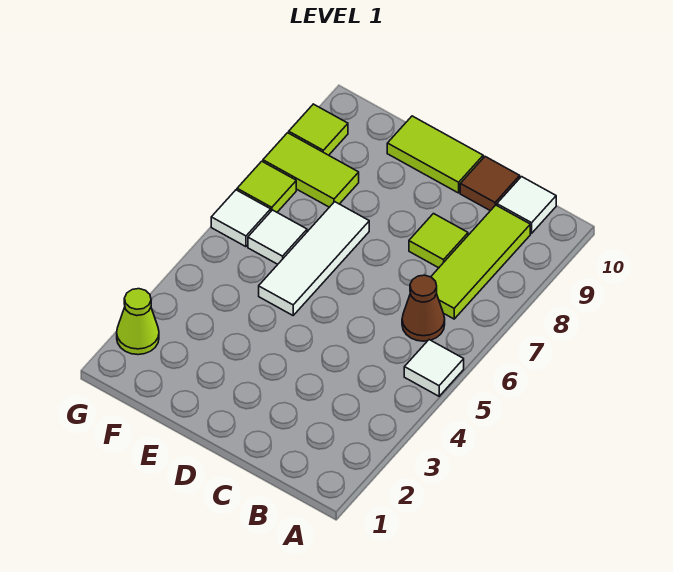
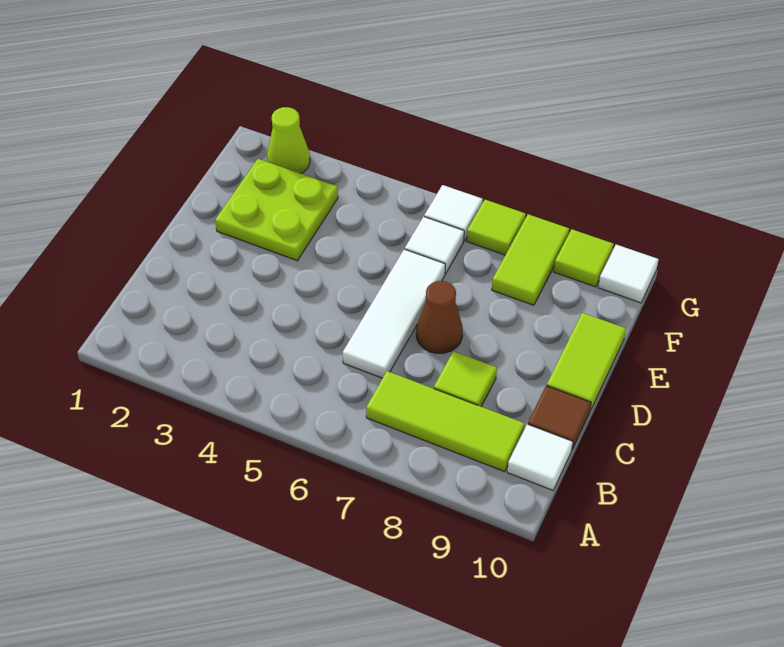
white 1x1 tile [404,340,464,396] -> white 1x1 tile moved to [598,245,659,303]
brown 1x1 cone [402,275,445,341] -> brown 1x1 cone moved to [416,281,463,353]
none -> lime 2x2 plate [215,159,338,261]
white 1x3 tile [259,202,369,315] -> white 1x3 tile turned to [343,249,445,378]

